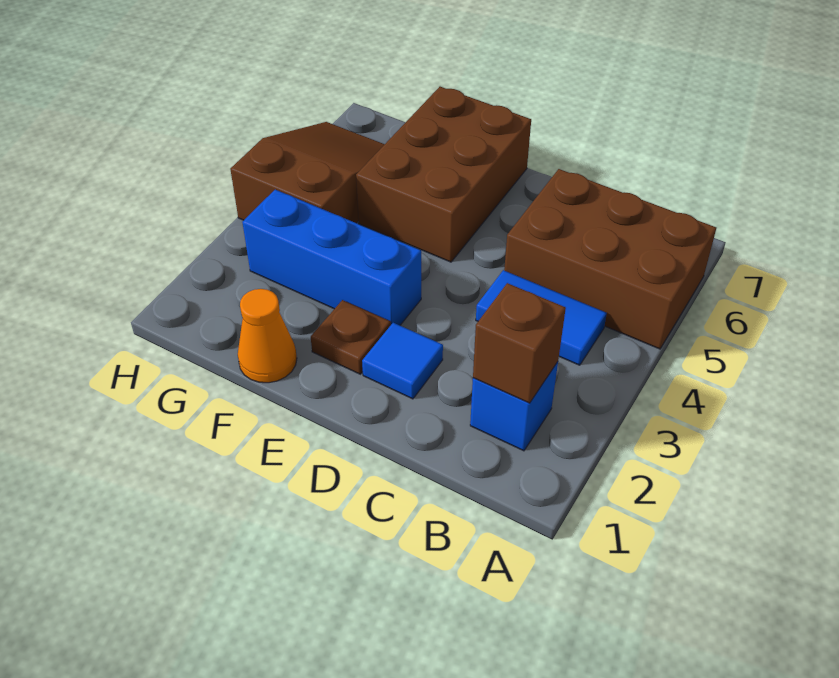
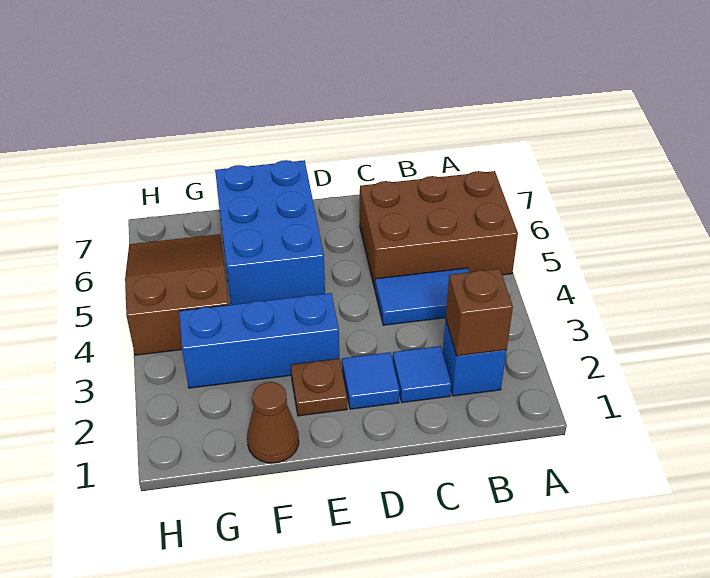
none -> blue 1x1 tile [393,346,451,403]
brown 2x3 brick [356,87,531,262] -> blue 2x3 brick [215,160,325,305]
orange 1x1 cone [238,289,297,383] -> brown 1x1 cone [247,382,299,463]

